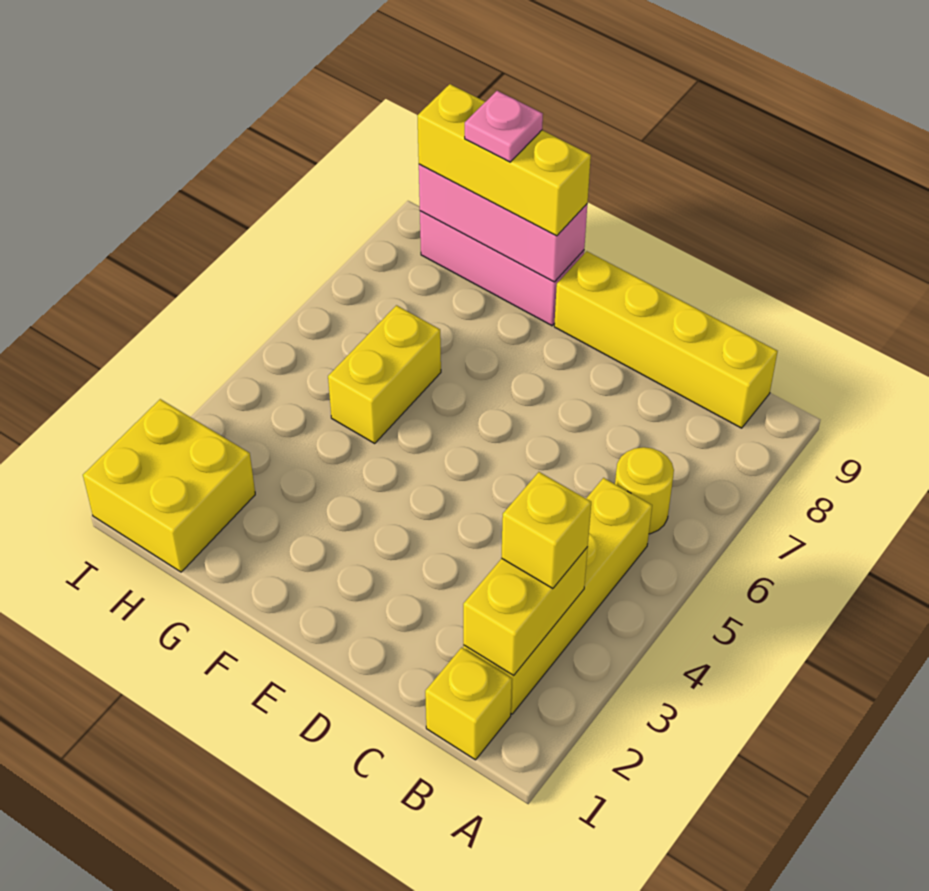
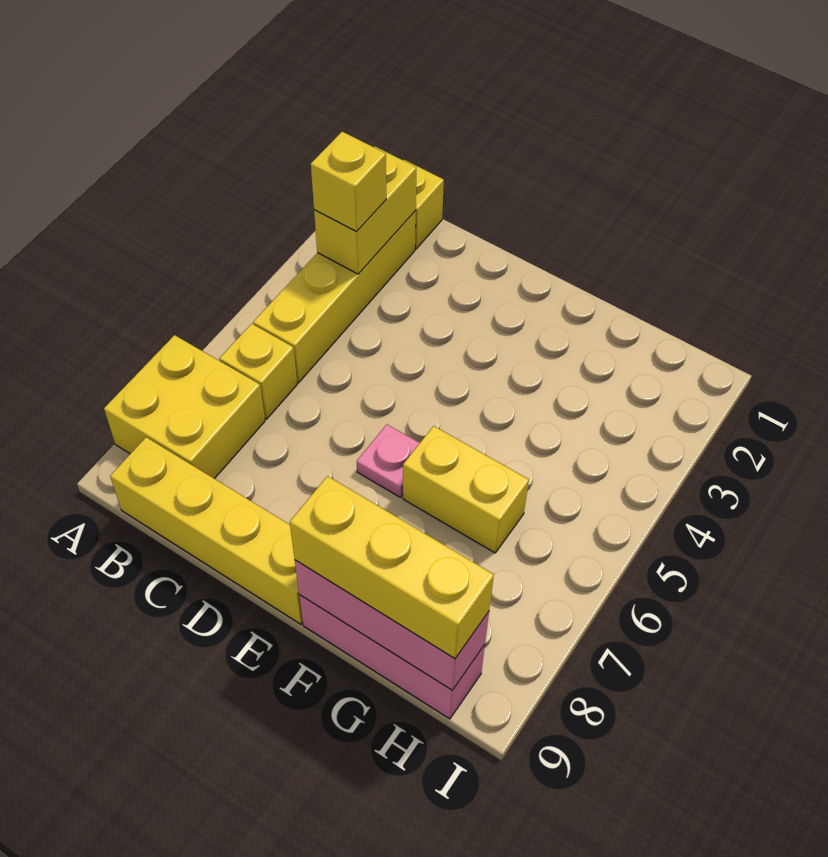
yellow 1x1 round brick [615,447,674,534] -> yellow 1x1 brick [219,324,297,419]
yellow 1x2 brick [328,305,441,443] -> yellow 1x2 brick turned to [403,426,529,553]
pink 1x1 plate [465,91,543,162] -> pink 1x1 plate moved to [357,424,419,497]
yellow 2x2 brick [83,399,255,572] -> yellow 2x2 brick moved to [104,335,265,479]

